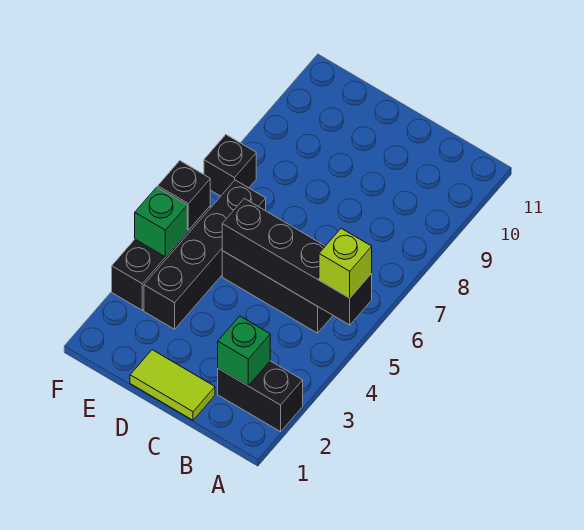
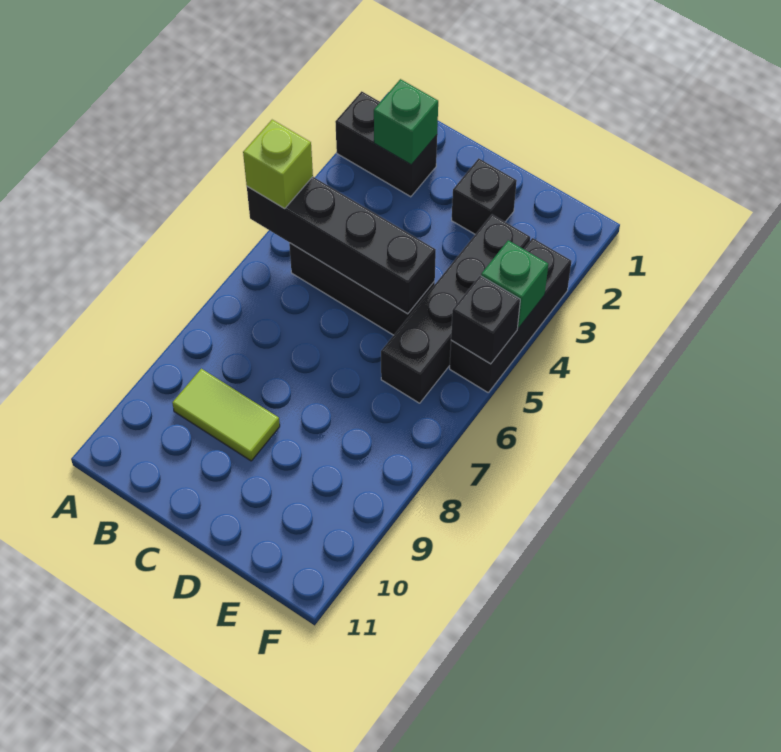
lime 1x2 tile [130,350,215,420] -> lime 1x2 tile moved to [172,369,280,461]
black 1x1 brick [204,135,256,196] -> black 1x1 brick moved to [452,158,517,234]

